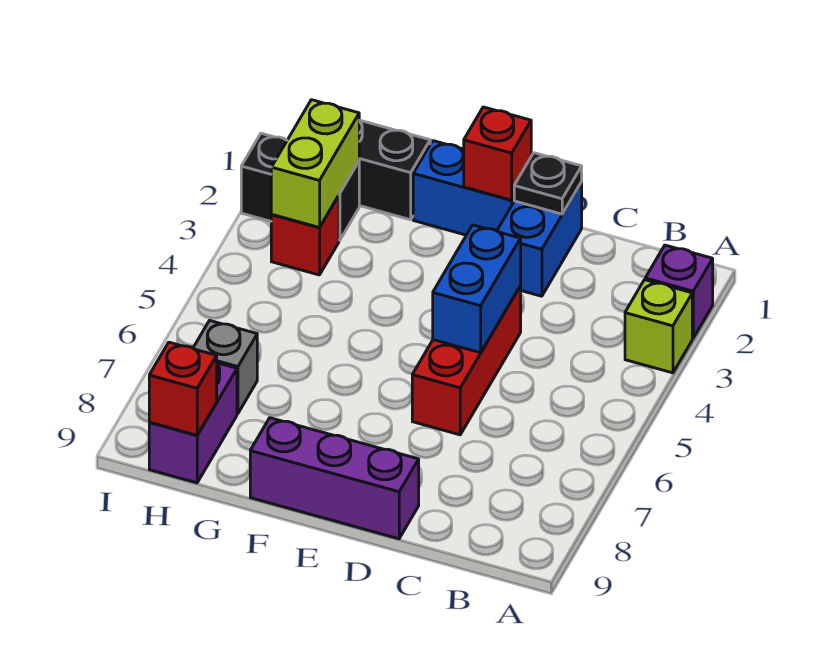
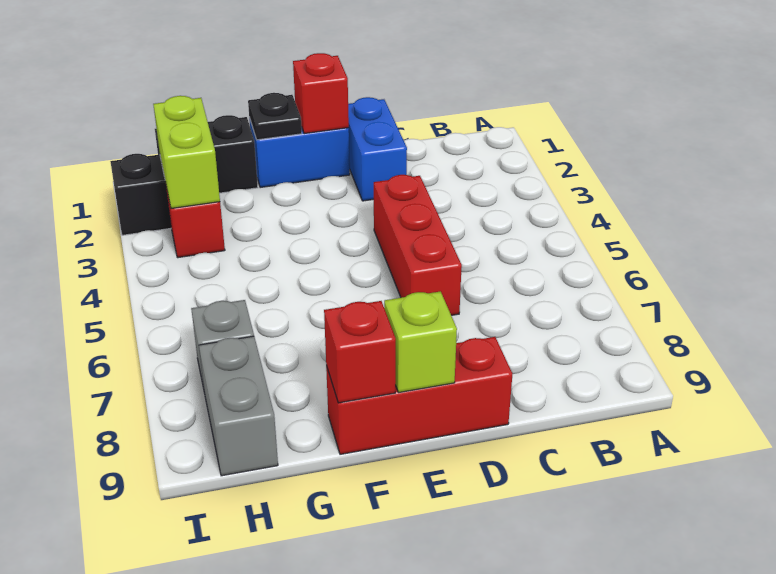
purple 1x1 brick [645,245,713,338] -> none
lime 1x1 brick [625,280,692,373] -> lime 1x1 brick moved to [384,291,457,393]
black 1x1 plate [514,153,582,214] -> black 1x1 plate moved to [248,93,302,140]
blue 1x2 brick [433,225,521,353] -> none
purple 1x3 brick [250,418,419,539] -> red 1x3 brick [326,337,512,454]
purple 1x2 brick [149,363,237,483] -> grey 1x2 brick [199,336,278,476]
red 1x1 brick [149,342,217,435] -> red 1x1 brick moved to [324,301,396,403]

